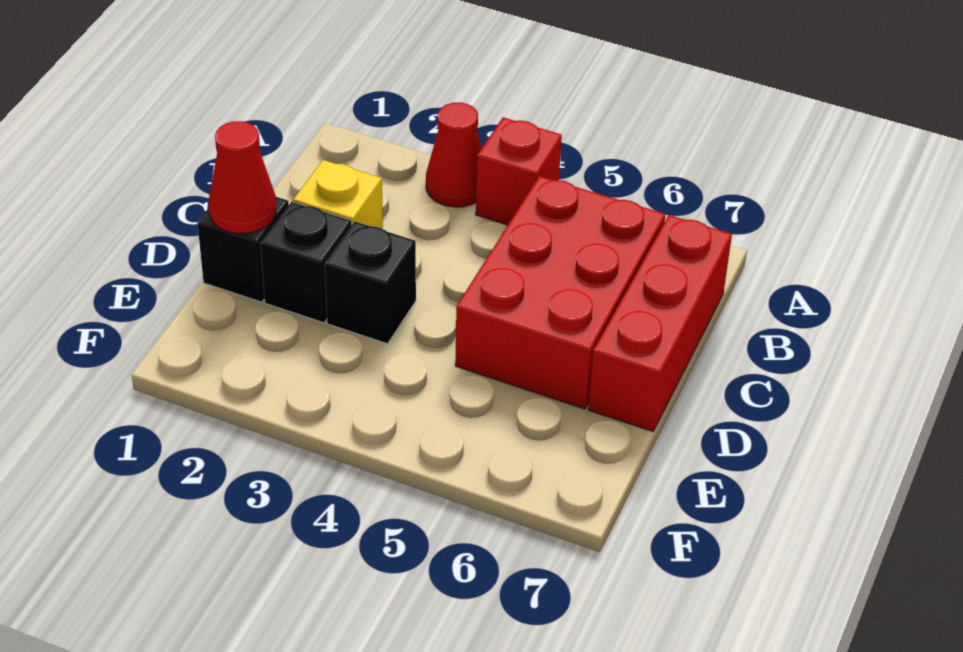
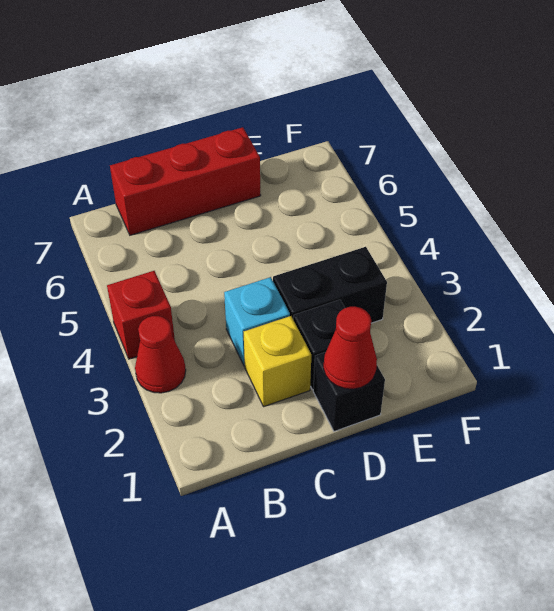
red 2x3 brick [455,176,665,409] -> none
none -> cyan 1x1 brick [224,277,290,366]
black 1x1 brick [325,222,416,344] -> black 1x2 brick [273,247,387,323]

